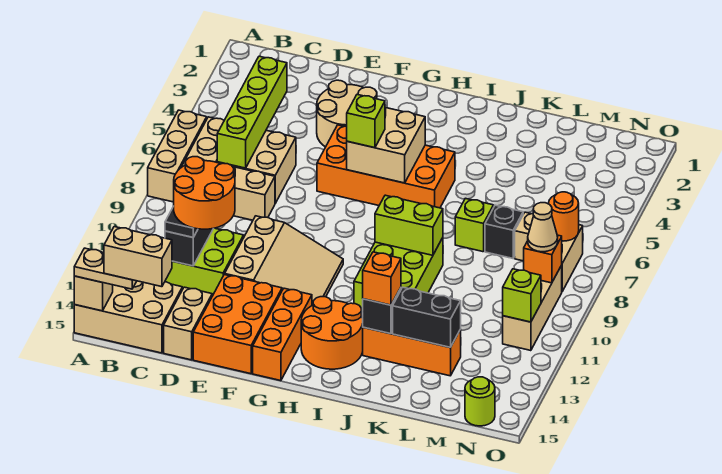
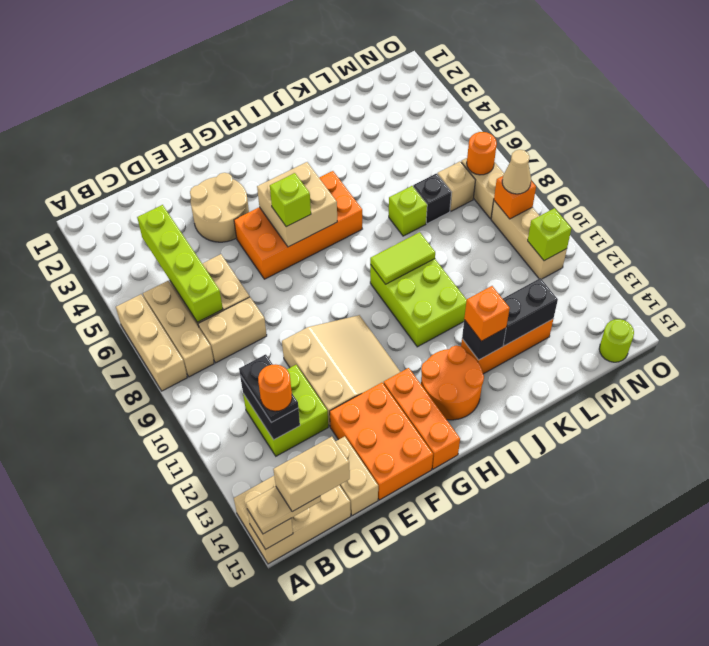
orange 2x2 round brick [174,157,235,229] -> orange 1x1 round brick [258,364,292,411]
lime 1x2 brick [375,195,443,255] -> lime 1x2 tile [370,232,435,284]

